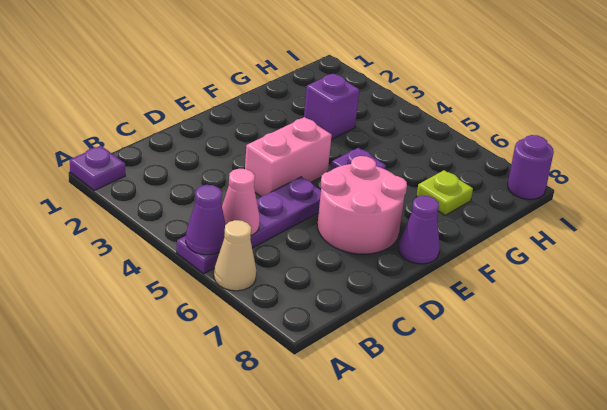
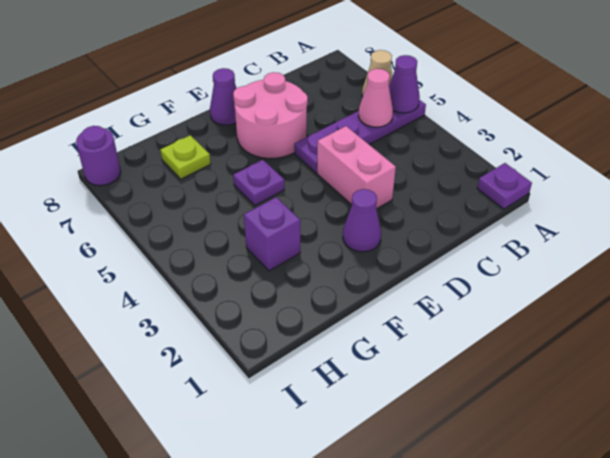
pink 1x2 brick [245,117,332,196] -> pink 1x2 brick turned to [317,126,396,209]
none -> purple 1x1 cone [343,189,381,252]

